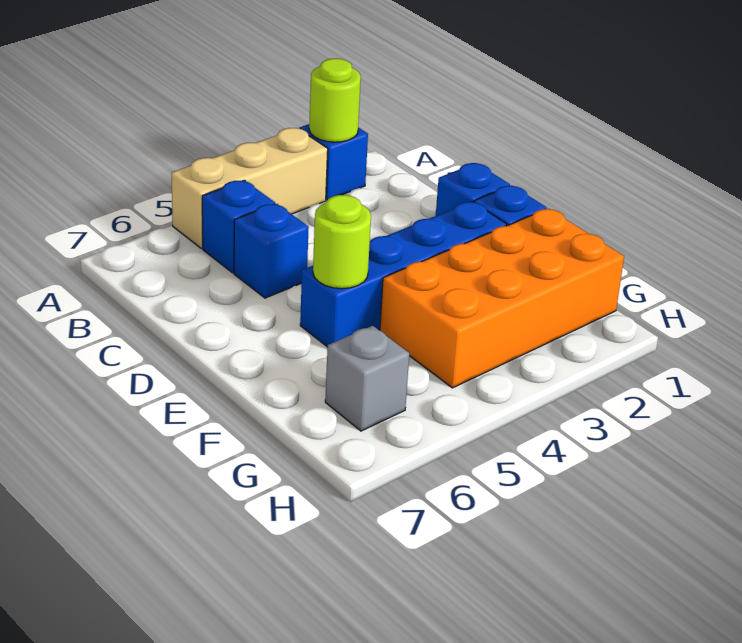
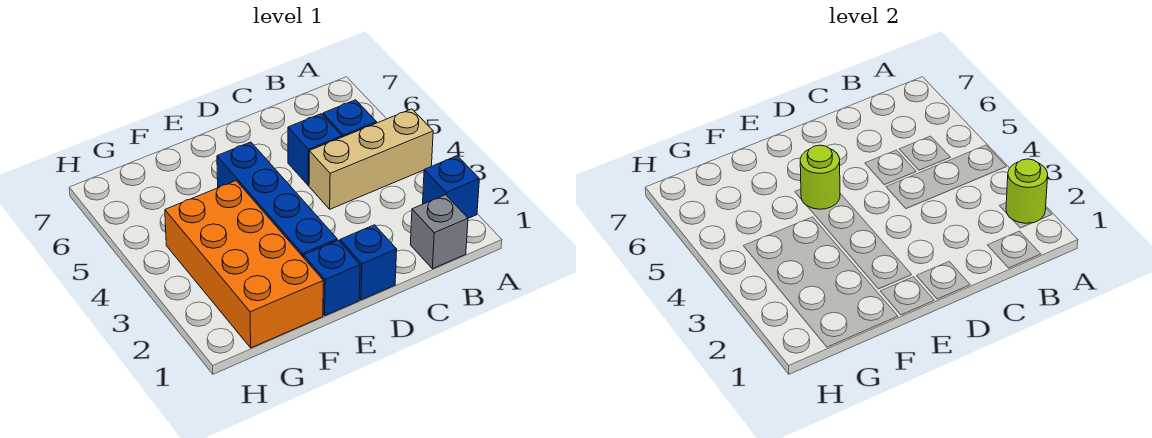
tan 1x3 brick [172,128,328,248] -> tan 1x3 brick turned to [309,109,433,209]
grey 1x1 brick [325,326,409,431] -> grey 1x1 brick moved to [410,195,468,269]

